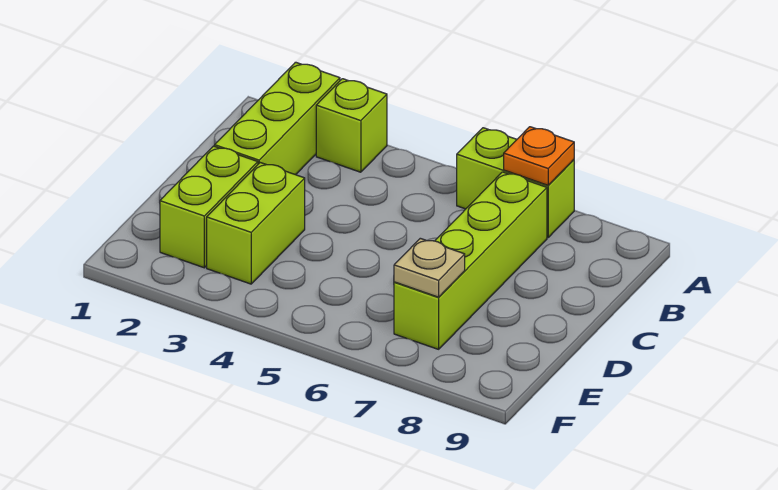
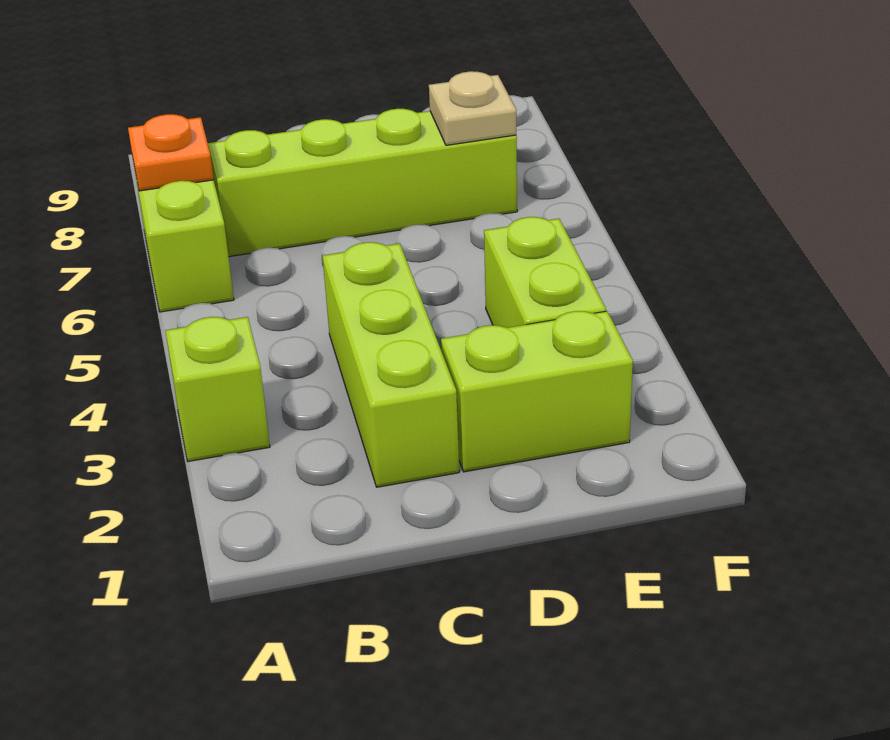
lime 1x3 brick [215,62,340,175] -> lime 1x3 brick turned to [323,242,459,487]
lime 1x2 brick [207,163,305,284] -> lime 1x2 brick turned to [484,217,606,328]

